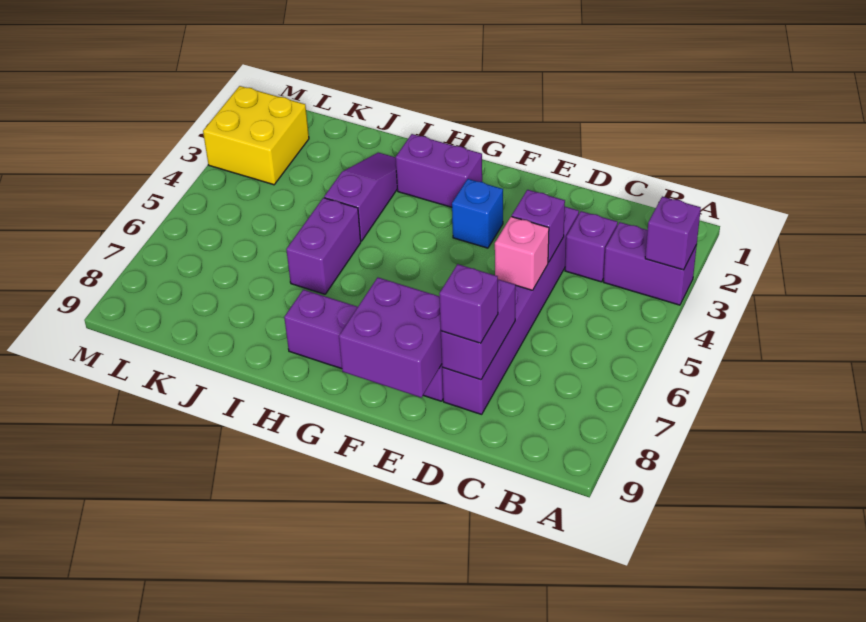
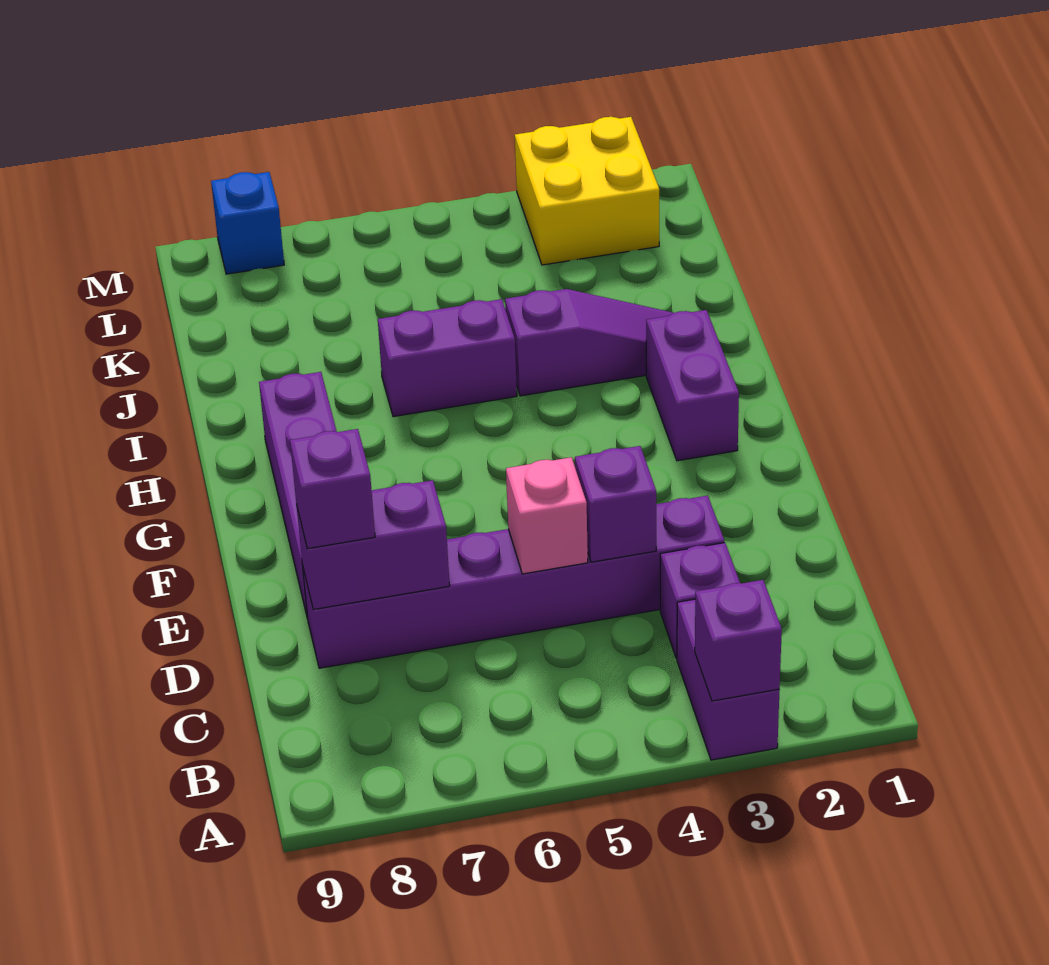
purple 2x2 brick [339,278,442,398] -> none
blue 1x1 brick [452,179,503,248] -> blue 1x1 brick moved to [211,172,284,274]

